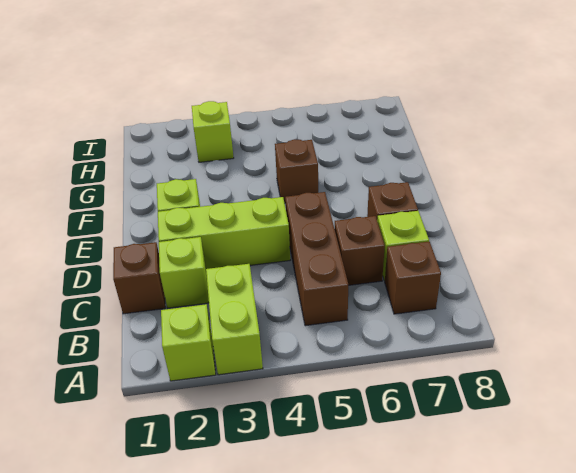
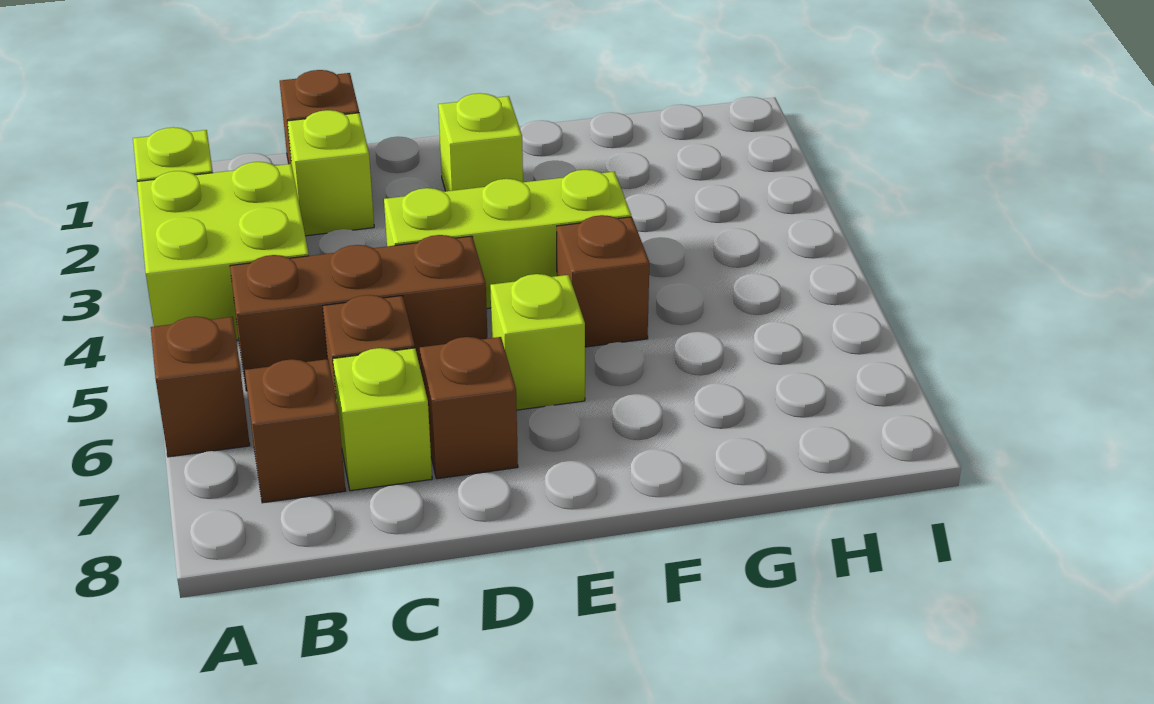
lime 1x2 brick [206,264,263,375] -> lime 2x2 brick [137,162,309,340]
none -> brown 1x1 brick [151,316,250,457]
lime 1x3 brick [158,197,290,269] -> lime 1x3 brick turned to [384,170,631,309]
lime 1x1 brick [192,101,234,162] -> lime 1x1 brick moved to [490,274,585,410]

